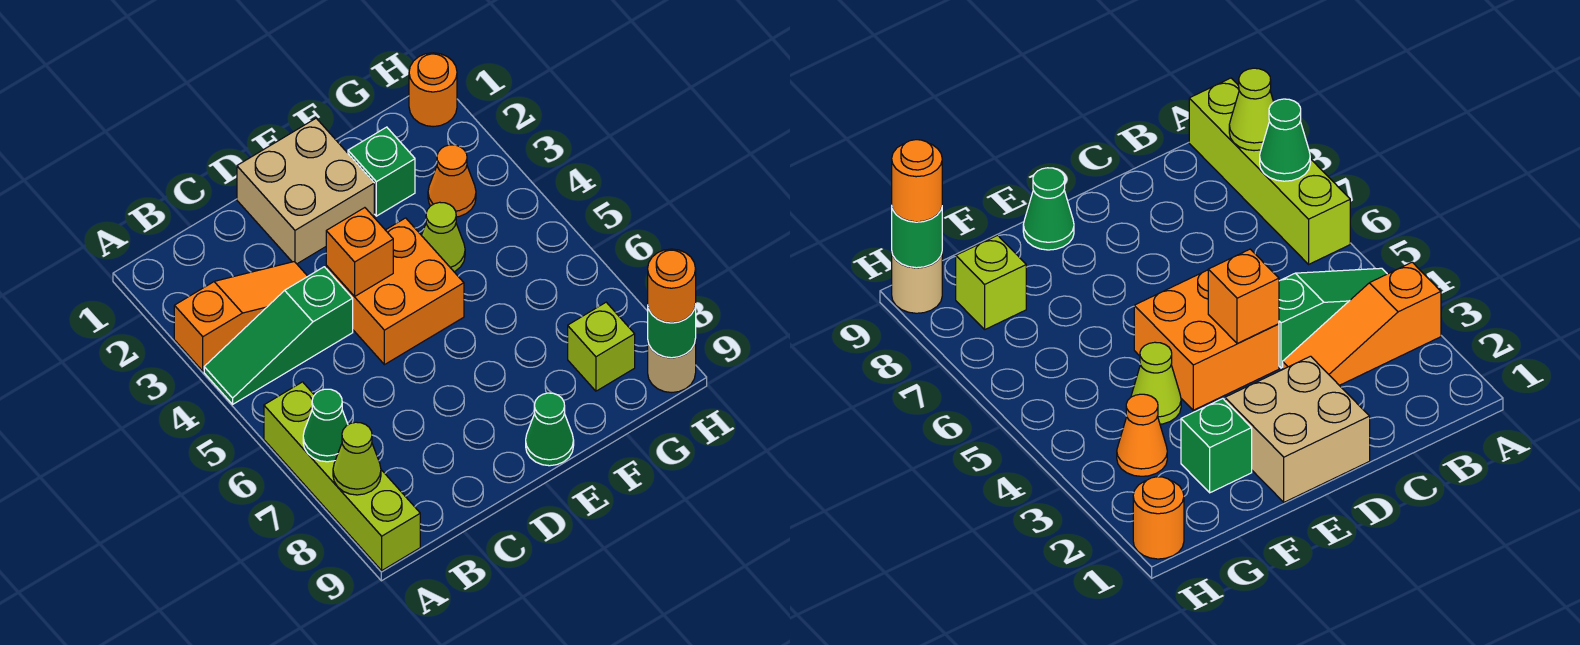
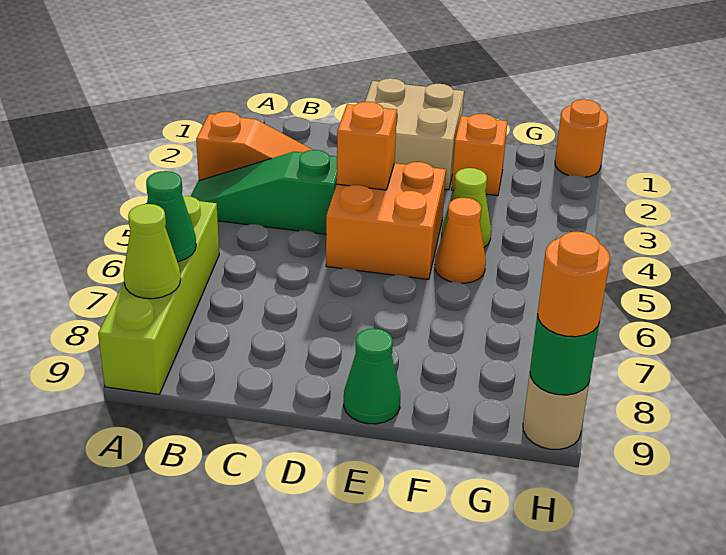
green 1x1 brick [348,127,415,216] -> orange 1x1 brick [451,114,508,196]
orange 1x1 cone [428,145,476,217] -> orange 1x1 cone moved to [435,198,486,283]
lime 1x1 brick [568,302,635,391] -> none

